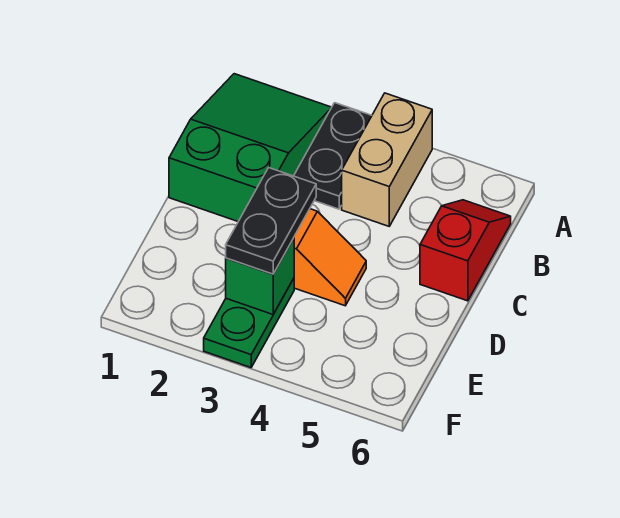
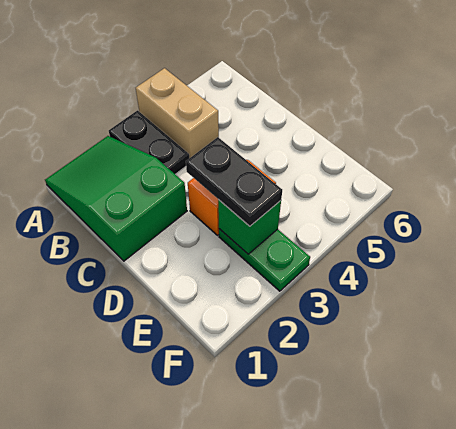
red 1x2 slope [420,200,511,301] -> none

